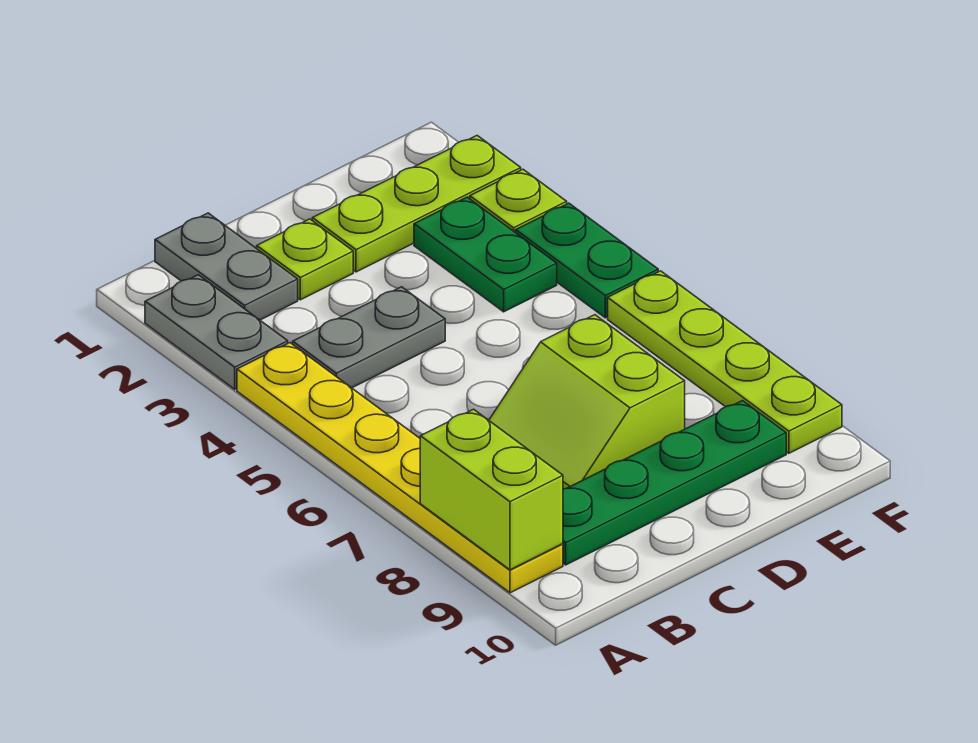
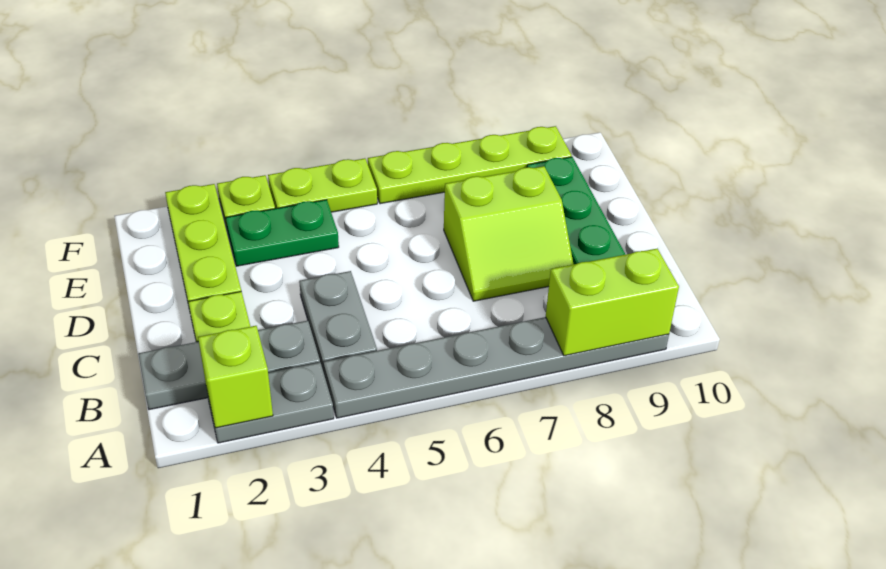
none -> lime 1x1 brick [198,326,273,428]
yellow 1x6 plate [237,343,563,593] -> grey 1x6 plate [323,317,669,418]
grey 1x2 plate [155,213,298,320] -> grey 1x3 plate [138,321,320,410]
green 1x2 plate [516,203,658,318] -> lime 1x2 plate [268,158,377,212]

